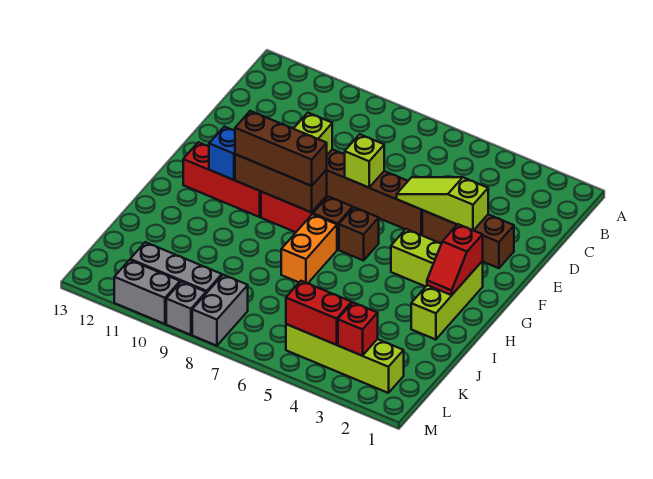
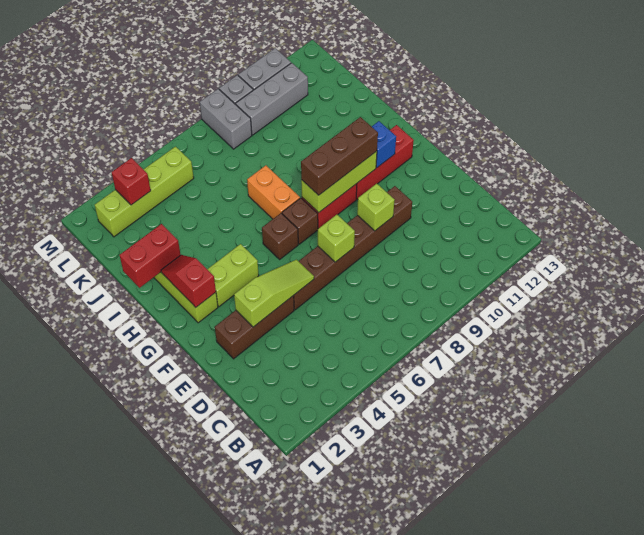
brown 1x3 brick [235,154,327,212] -> lime 1x3 brick [301,151,377,213]
red 1x2 brick [286,281,352,345] -> red 1x2 brick moved to [120,224,180,288]

